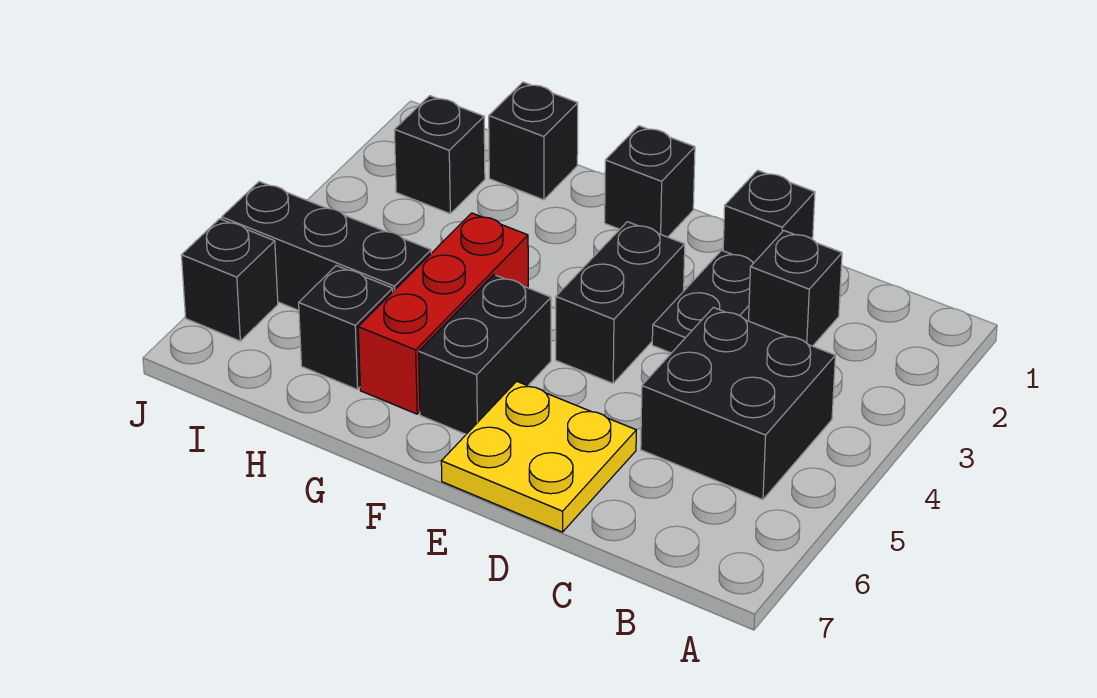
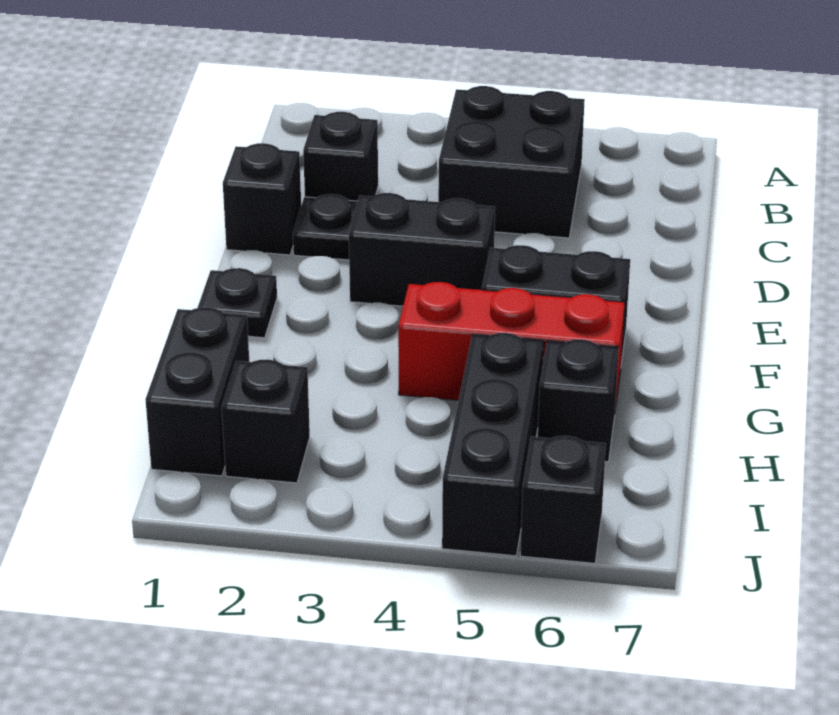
yellow 2x2 plate [441,381,636,532] -> none
black 1x1 brick [605,126,695,237] -> black 1x1 plate [198,268,277,338]
black 1x1 brick [489,82,578,200] -> black 1x2 brick [145,307,249,476]

